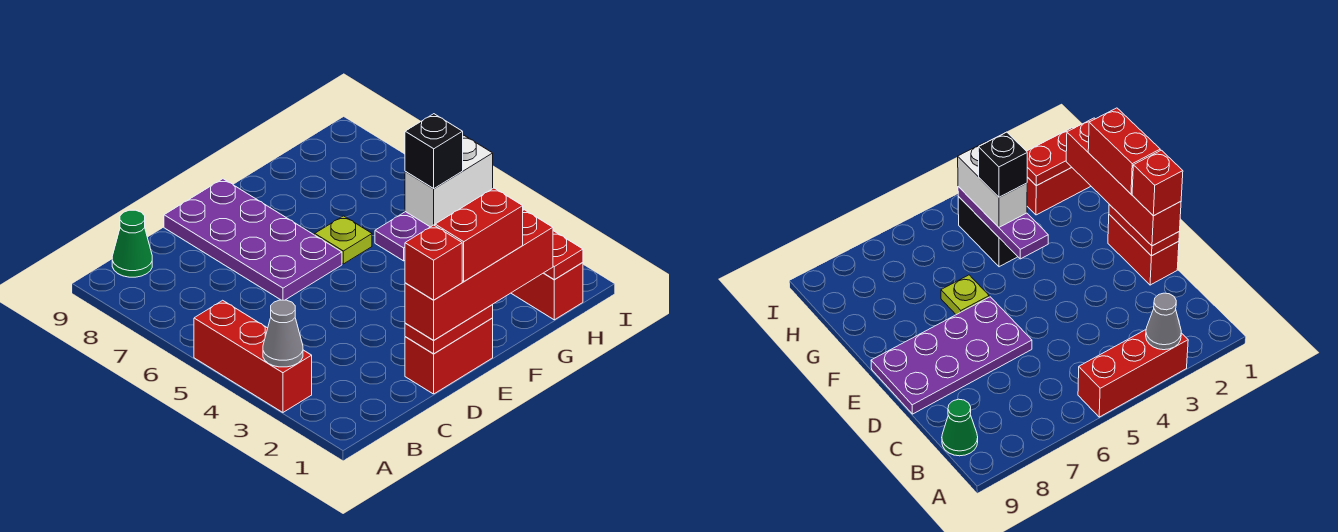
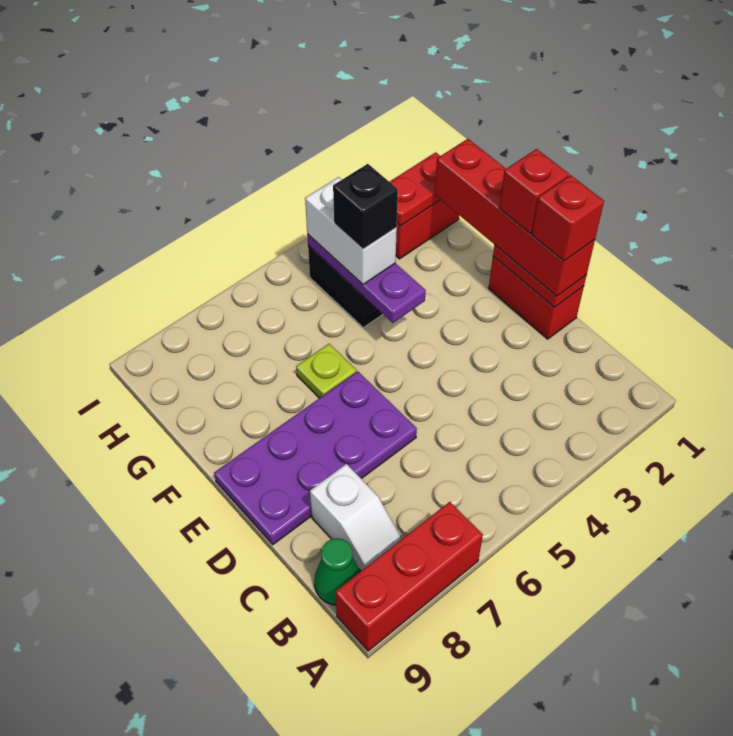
red 1x3 brick [194,300,312,412] -> red 1x3 brick moved to [335,502,483,651]
grey 1x1 cone [263,300,303,367] -> none
none -> white 1x2 slope [310,464,402,571]
red 1x2 brick [435,188,523,281] -> red 1x1 brick [499,149,569,233]

